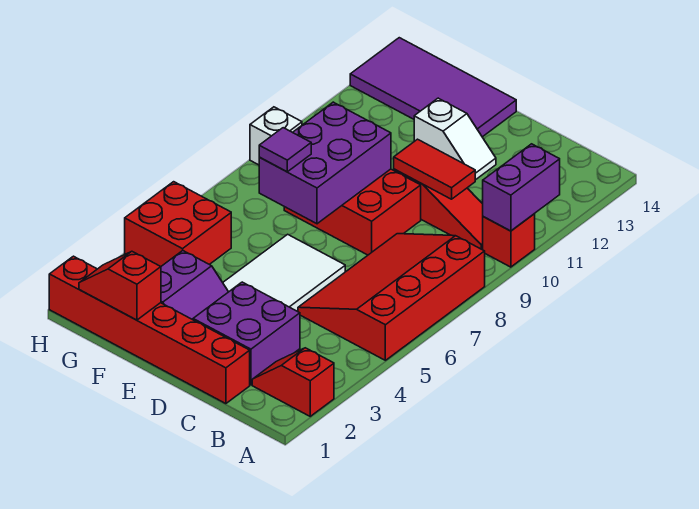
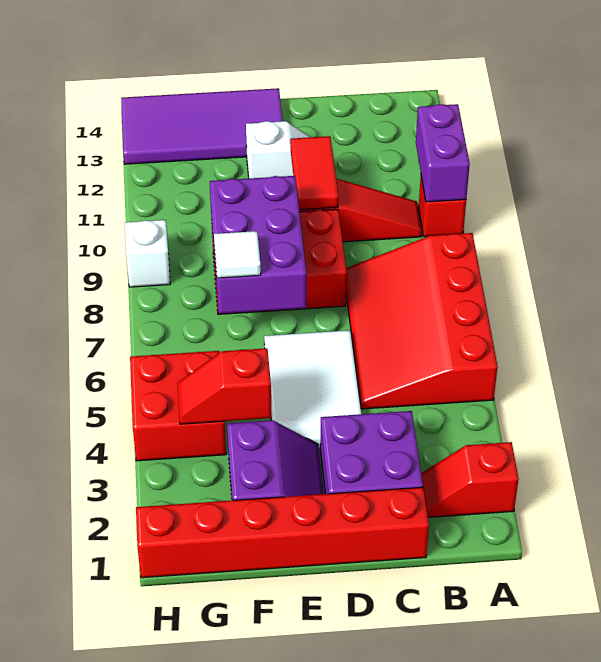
red 1x2 tile [394,139,475,199] -> red 1x2 tile turned to [290,136,338,210]
red 1x2 slope [79,251,161,320] -> red 1x2 slope moved to [177,348,272,424]
purple 1x1 tile [259,128,311,172] -> white 1x1 tile [214,231,261,278]

